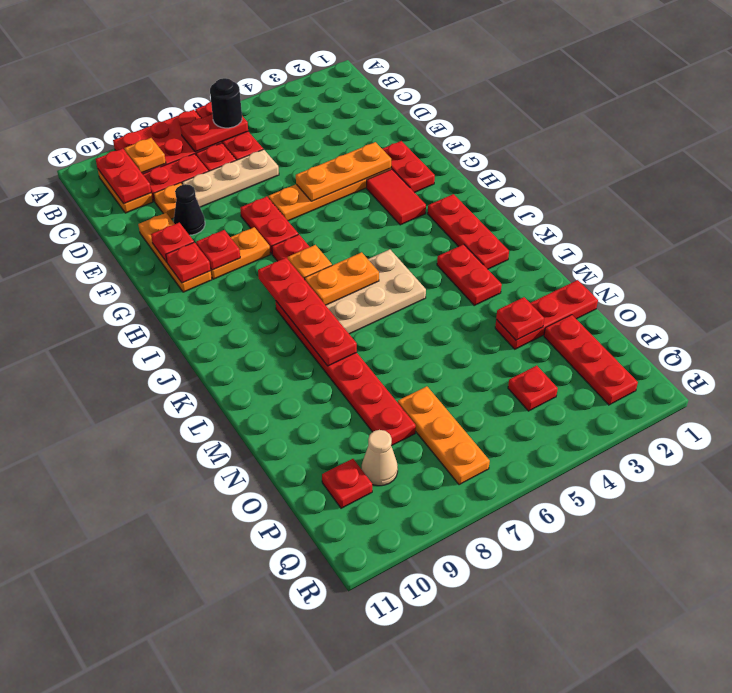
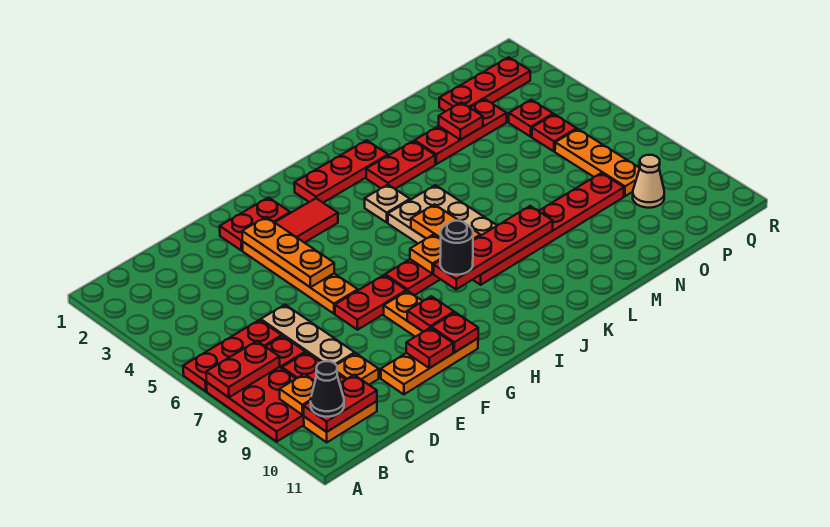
red 1x2 plate [181,114,248,152] -> red 1x2 plate turned to [206,341,280,397]
black 1x1 round brick [210,78,242,128] -> black 1x1 round brick moved to [440,221,473,275]
black 1x1 cone [174,184,205,235] -> black 1x1 cone moved to [311,361,344,417]
none -> tan 1x1 plate [365,185,410,222]
red 1x3 plate [495,280,598,349] -> red 1x3 plate turned to [415,99,507,164]
orange 1x3 plate [398,386,490,485] -> orange 1x3 plate turned to [555,129,640,196]
red 1x1 plate [322,459,372,508] -> red 1x1 plate moved to [532,114,577,151]

